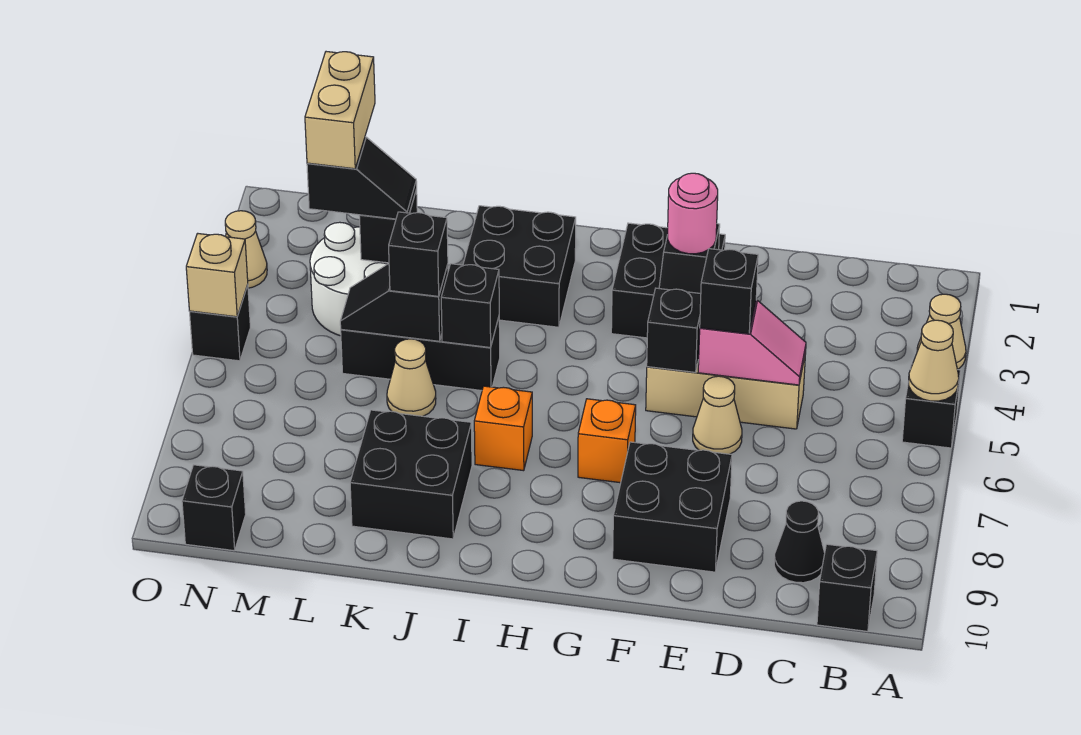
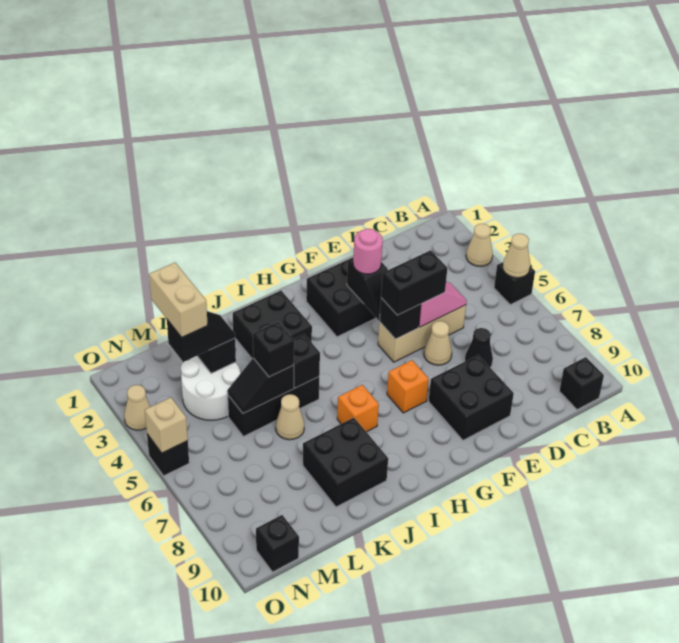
black 1x1 cone [774,501,825,583] -> black 1x1 cone moved to [465,328,493,368]
black 1x1 brick [700,249,758,334] -> black 1x2 brick [381,250,447,315]

